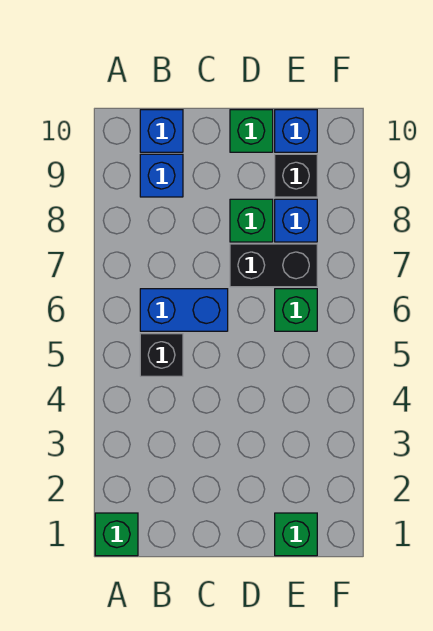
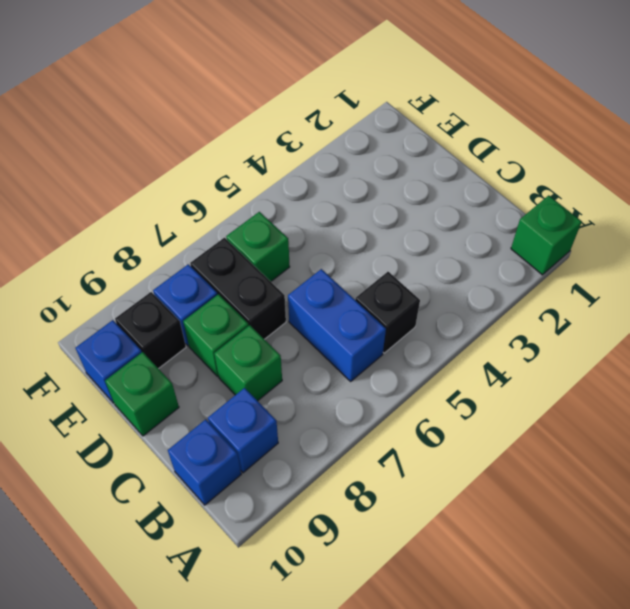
green 1x1 brick [275,513,317,556] -> green 1x1 brick moved to [214,325,282,401]

